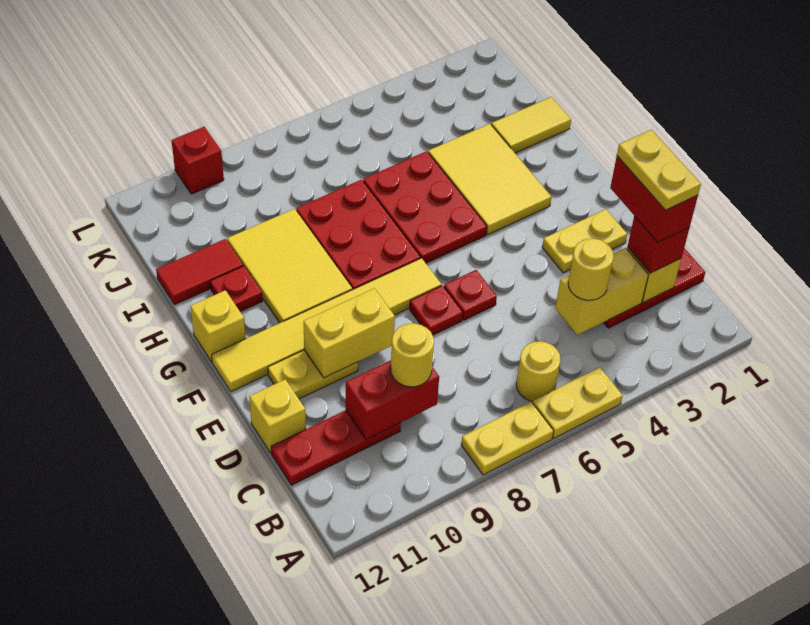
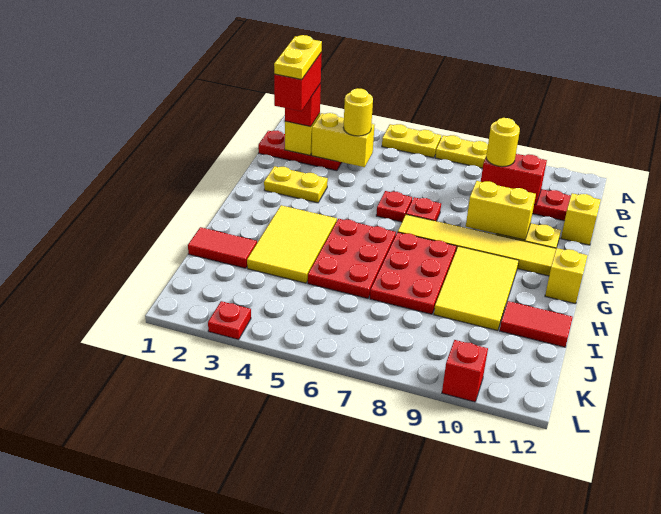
yellow 1x1 round brick [516,341,561,401] -> none
red 1x1 plate [210,266,263,312] -> red 1x1 plate moved to [208,301,251,339]
yellow 1x2 tile [491,97,571,153] -> red 1x2 tile [188,227,257,268]

